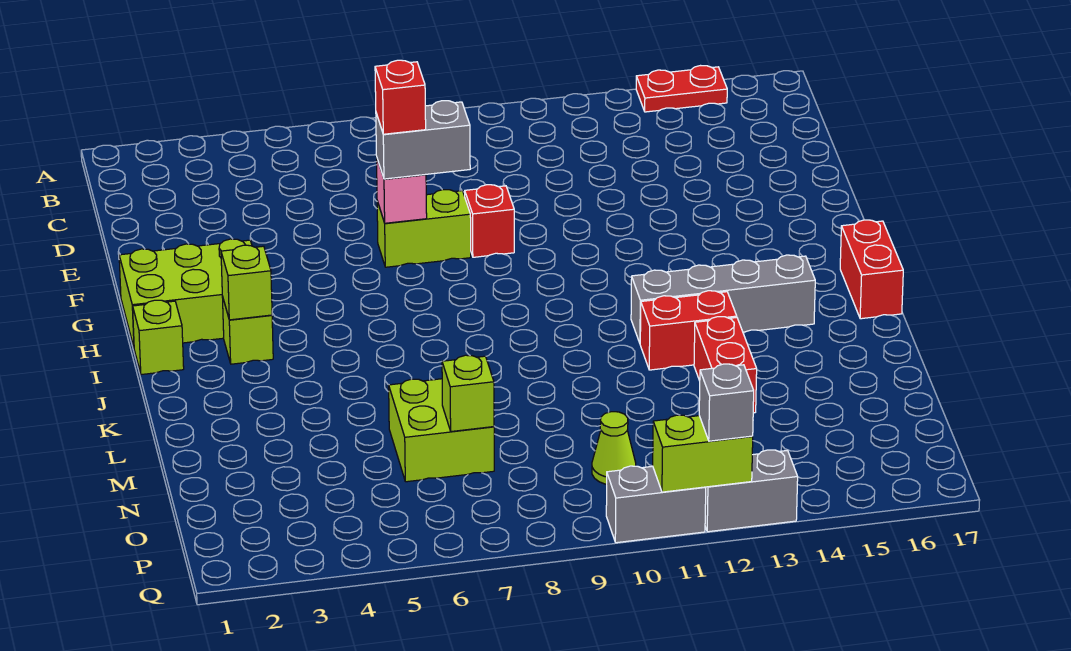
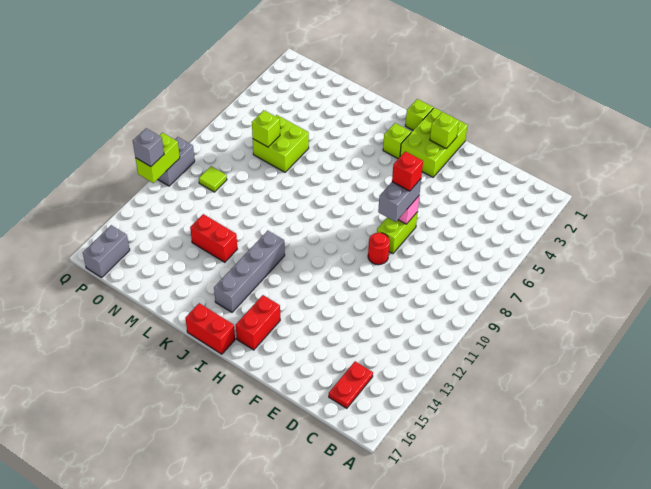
red 1x2 plate [636,66,727,112] -> red 1x2 plate moved to [329,361,373,408]
red 1x1 brick [465,185,514,257] -> red 1x1 round brick [368,233,390,265]
lime 1x1 brick [221,245,272,320] -> lime 1x1 brick moved to [430,112,459,149]
red 1x2 brick [640,291,737,370] -> red 1x2 brick moved to [236,295,280,350]
lime 1x1 cone [592,412,636,484] -> lime 1x1 tile [199,166,227,192]
grey 1x2 brick [705,450,798,532] -> grey 1x2 brick moved to [83,225,130,278]

